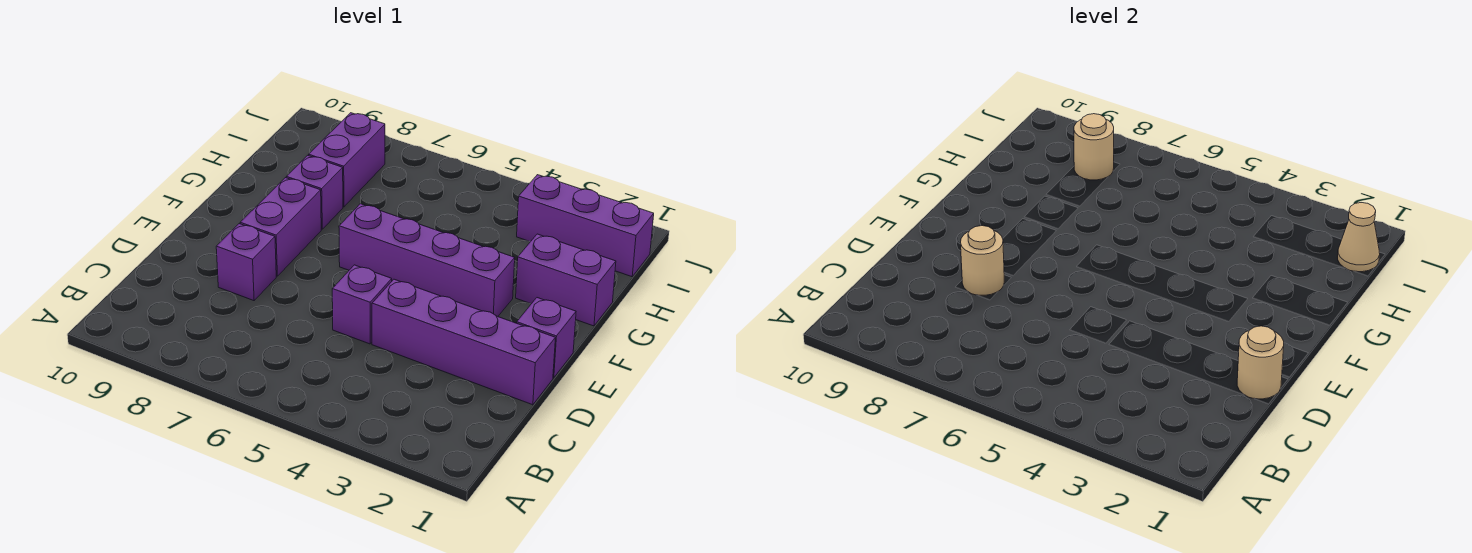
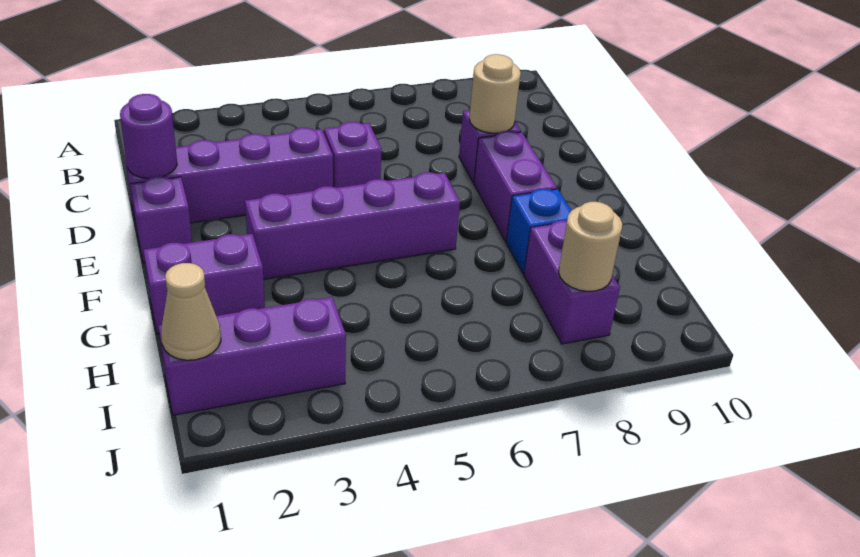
tan 1x1 round brick [1237,326,1284,399] -> purple 1x1 round brick [120,94,177,178]
purple 1x1 brick [286,155,343,229] -> blue 1x1 brick [506,189,571,274]

